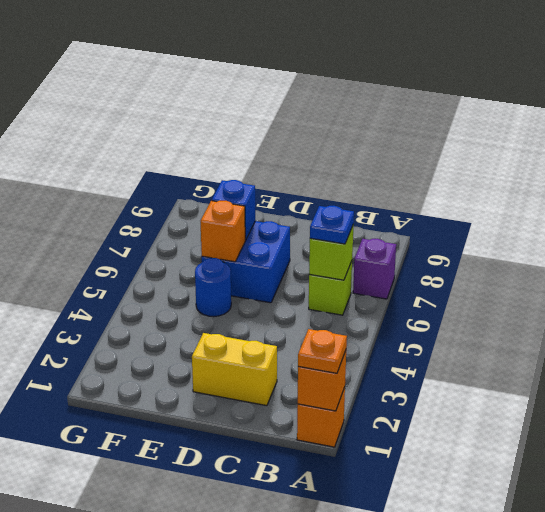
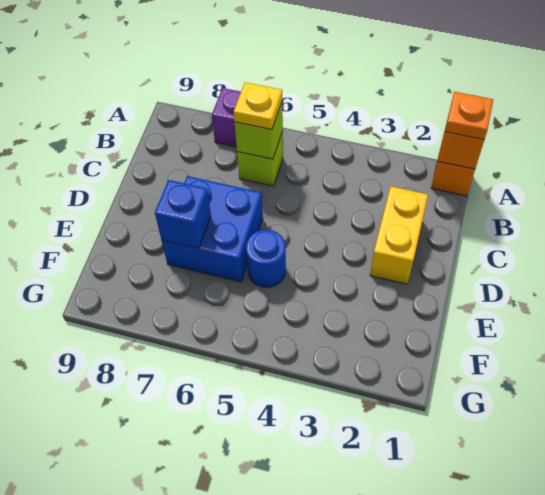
blue 1x1 plate [310,206,354,244] -> yellow 1x1 plate [234,82,282,129]
orange 1x1 brick [201,201,245,262] -> none

